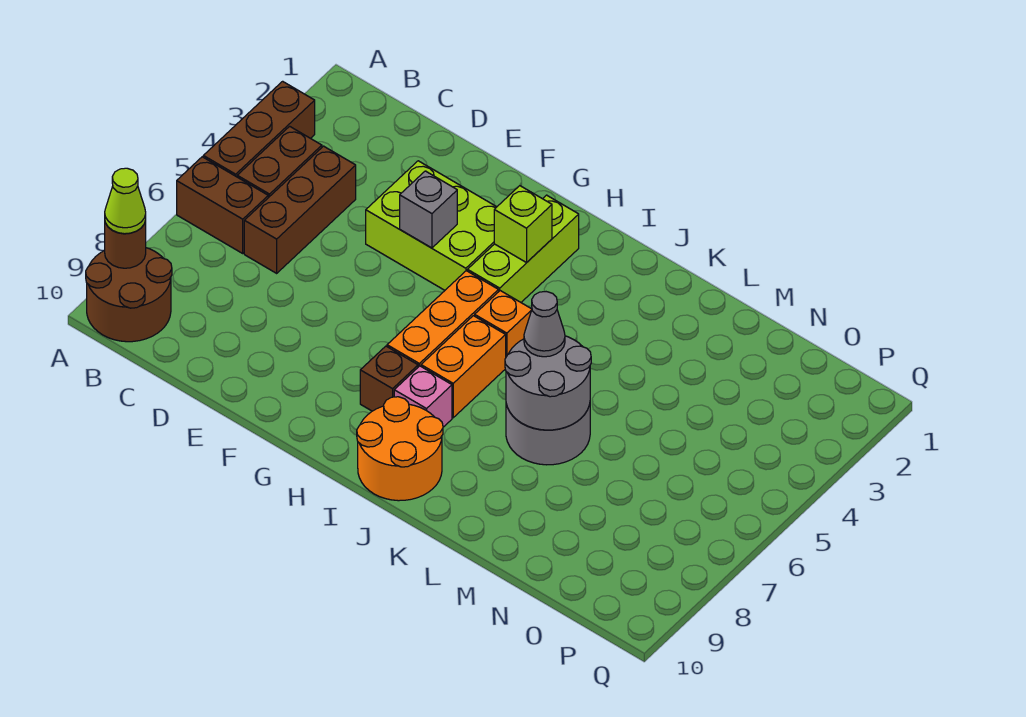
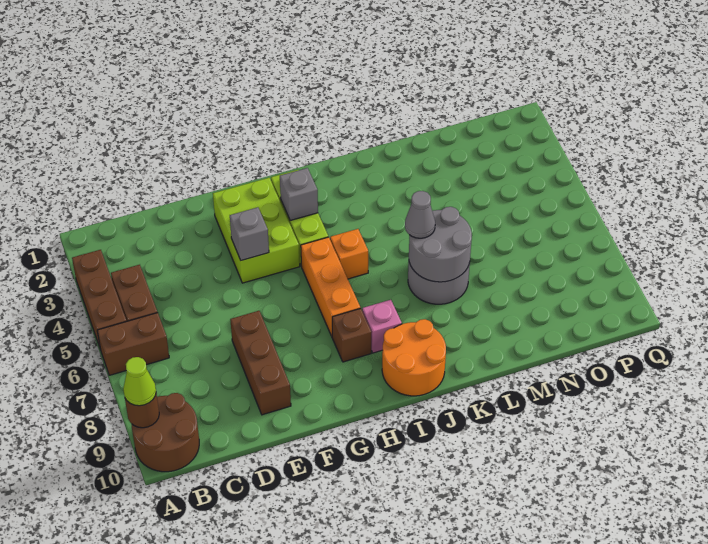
brown 1x3 brick [244,146,356,273] -> brown 1x3 brick moved to [230,311,291,415]
lime 2x3 brick [366,161,496,290] -> lime 2x3 brick turned to [213,178,300,283]
lime 1x1 brick [494,186,552,263] -> grey 1x1 brick [280,168,318,221]
orange 1x2 brick [421,316,506,418] -> none

